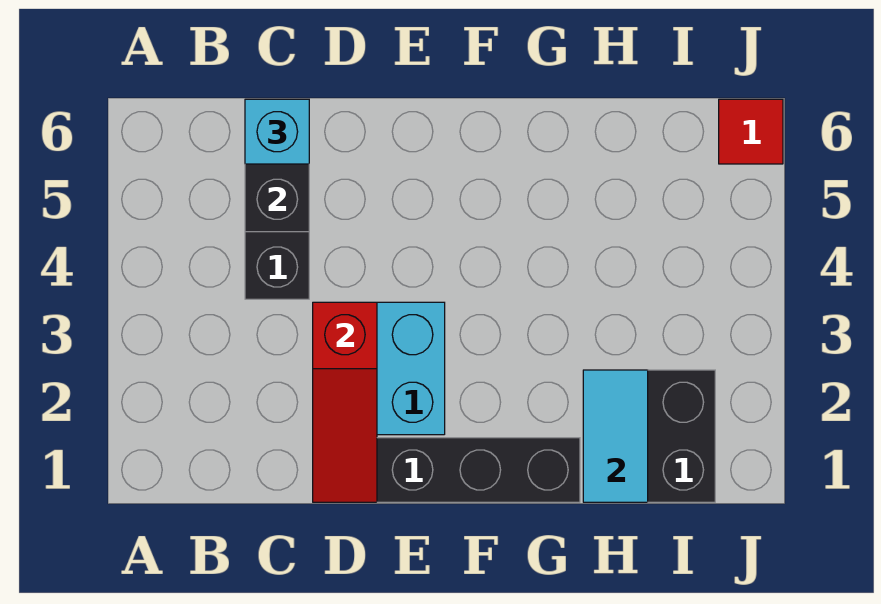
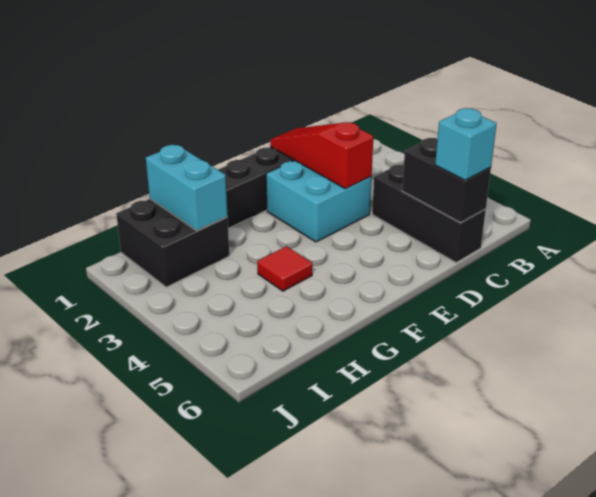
cyan 1x2 tile [583,370,648,502] -> cyan 1x2 brick [146,145,227,231]
red 1x1 tile [719,99,783,164] -> red 1x1 tile moved to [257,246,312,291]

